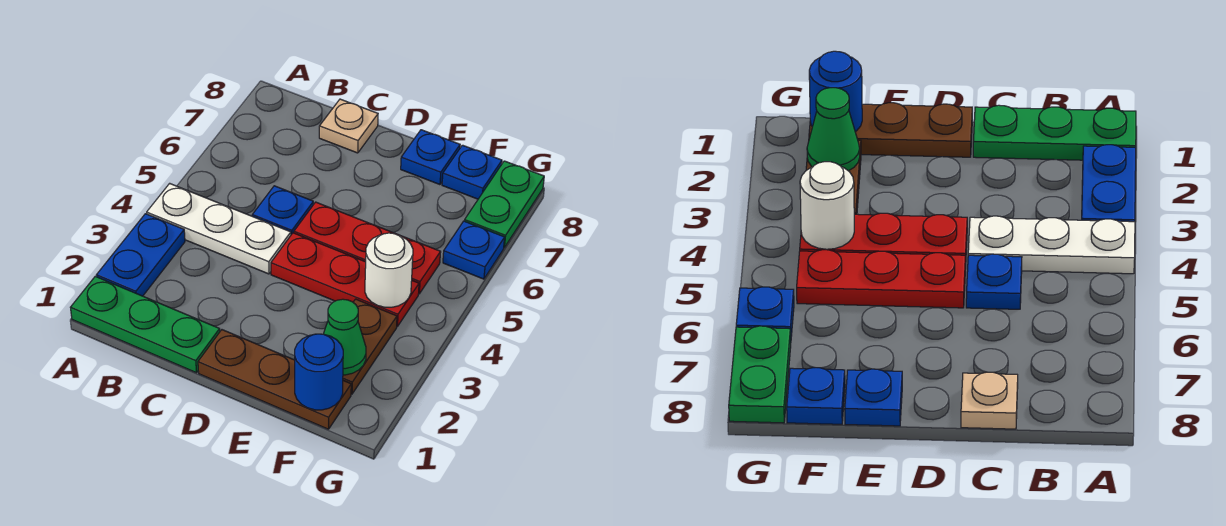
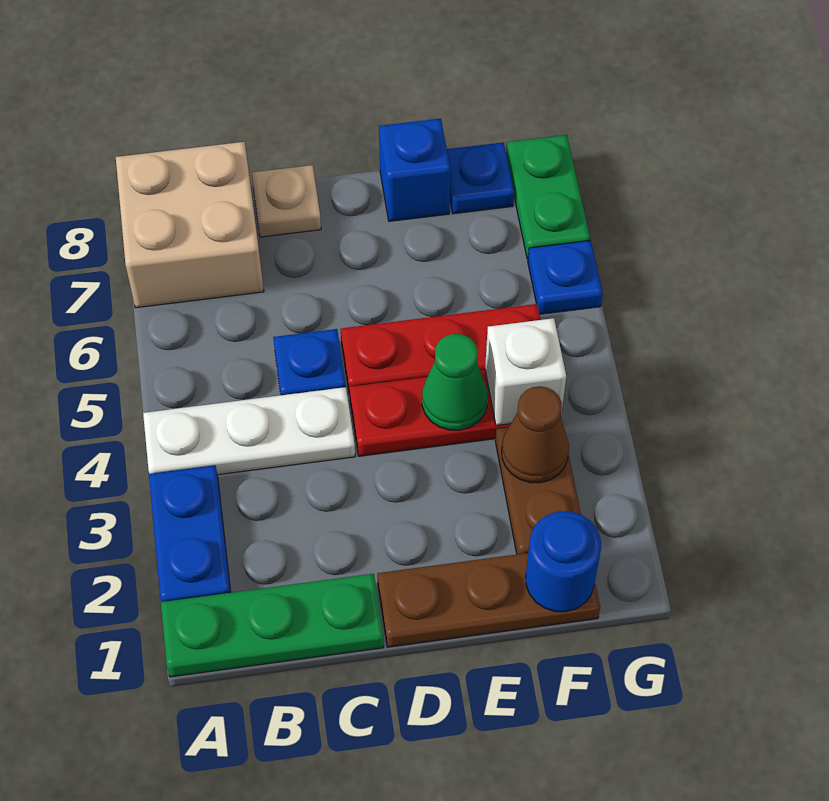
none -> tan 2x2 brick [116,142,264,308]
blue 1x1 plate [401,130,460,185] -> blue 1x1 brick [379,119,451,221]
green 1x1 cone [324,299,366,375] -> green 1x1 cone moved to [422,334,488,430]
none -> brown 1x1 cone [502,386,569,483]
white 1x1 round brick [365,233,413,307] -> white 1x1 brick [485,318,566,426]

